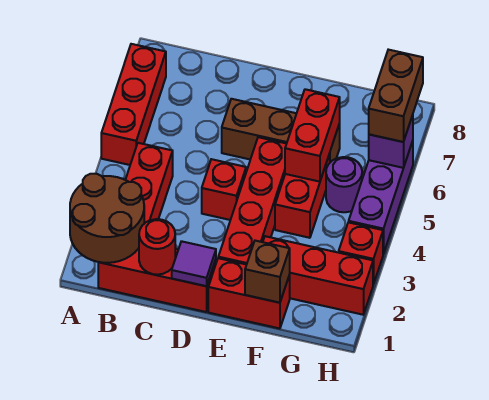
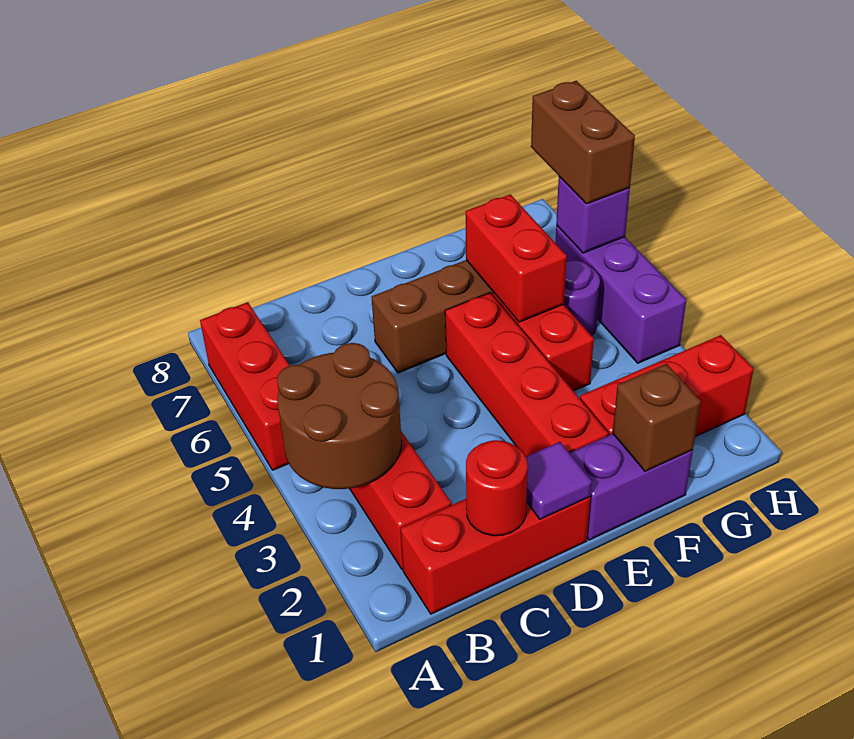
brown 2x2 round brick [70,174,144,263] -> brown 2x2 round brick moved to [277,343,402,489]
red 1x1 brick [202,159,246,220] -> none
red 1x2 brick [208,258,290,329] -> purple 1x2 brick [570,434,693,540]
red 1x1 brick [339,222,383,284] -> none

